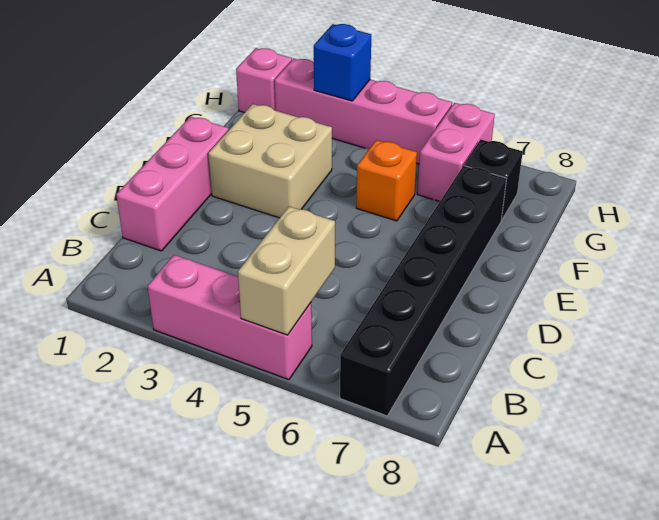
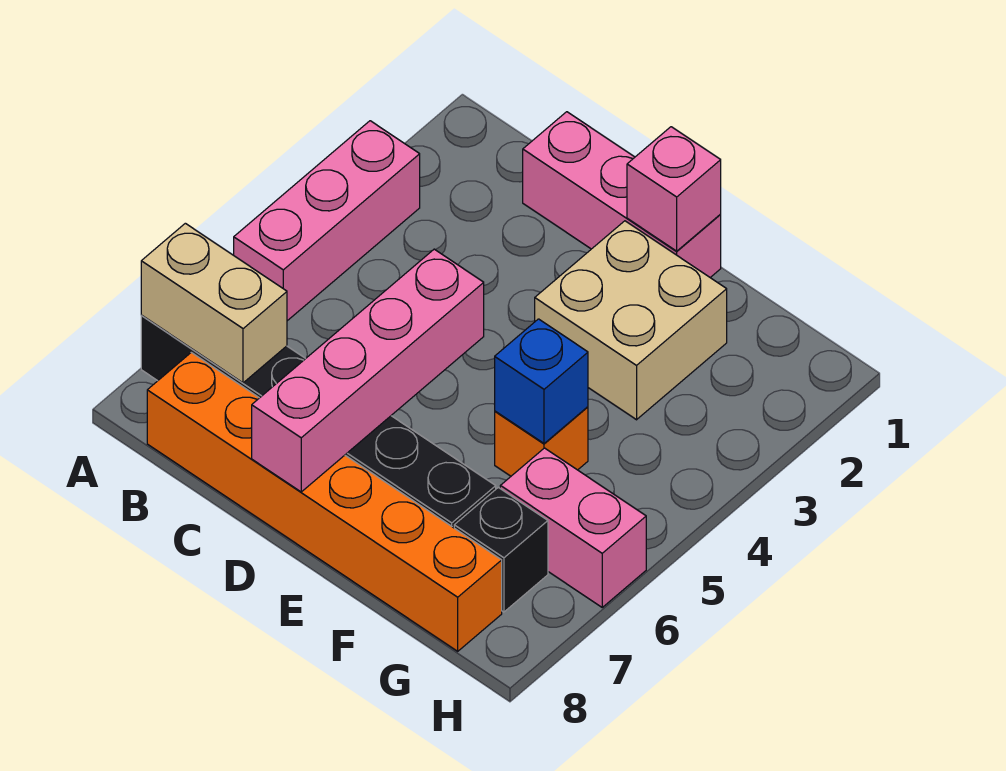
tan 1x2 brick [238,206,335,335] -> tan 1x2 brick moved to [141,223,287,383]
none -> orange 1x6 brick [147,352,502,651]
pink 1x1 brick [236,48,292,113] -> pink 1x1 brick moved to [627,127,721,251]
pink 1x4 brick [275,59,452,164] -> pink 1x4 brick moved to [252,249,484,492]
blue 1x1 brick [314,24,371,101] -> blue 1x1 brick moved to [495,319,588,444]

